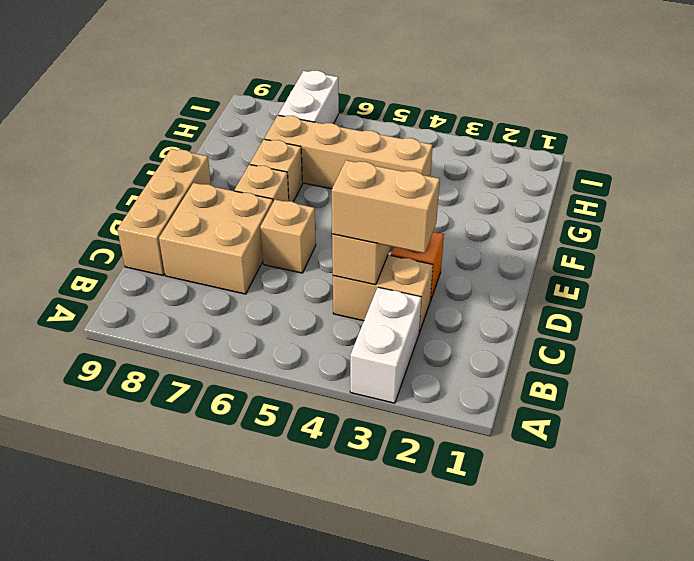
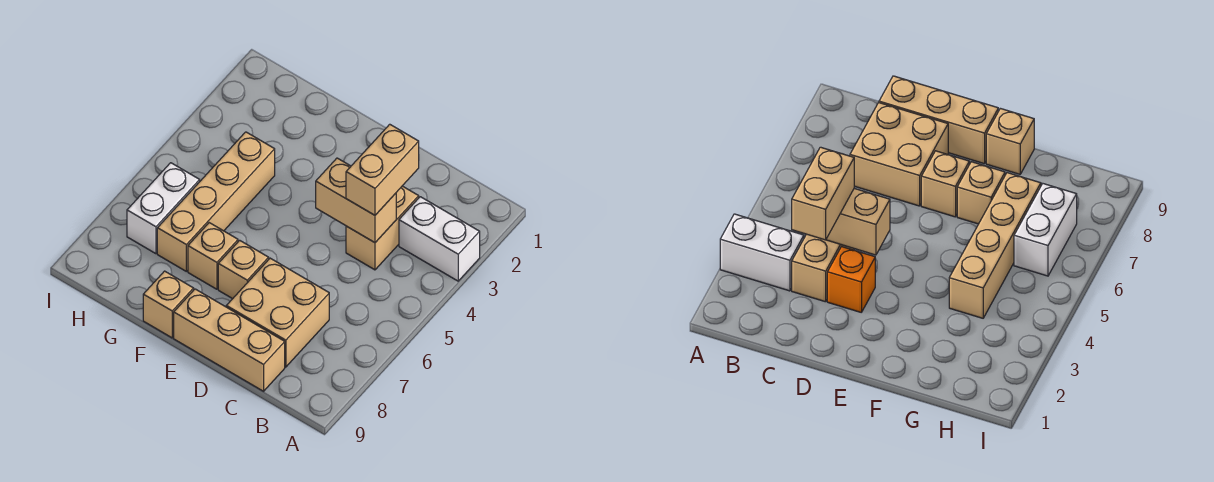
tan 1x1 brick [260,200,316,273] -> tan 1x1 brick moved to [143,271,194,338]
white 1x2 brick [278,71,339,124] -> white 1x2 brick turned to [127,163,200,254]

